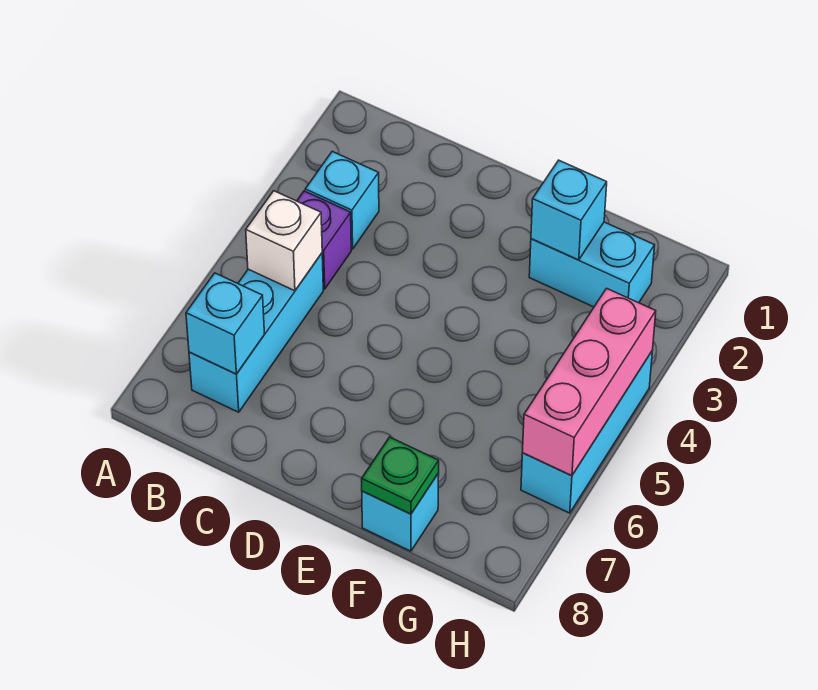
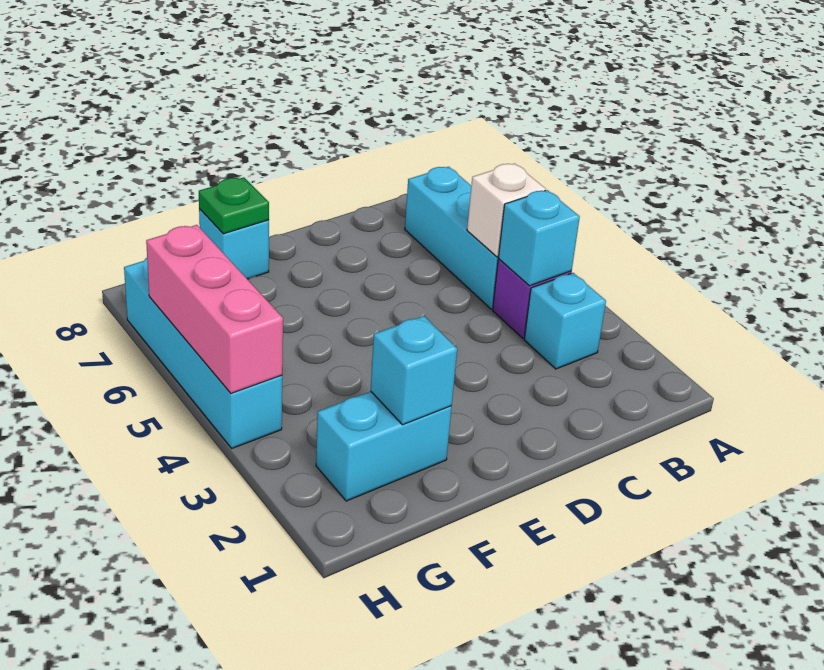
cyan 1x1 brick [186,273,265,374] -> cyan 1x1 brick moved to [499,190,580,286]
cyan 1x3 brick [521,352,652,513] -> cyan 1x4 brick [124,258,282,448]

